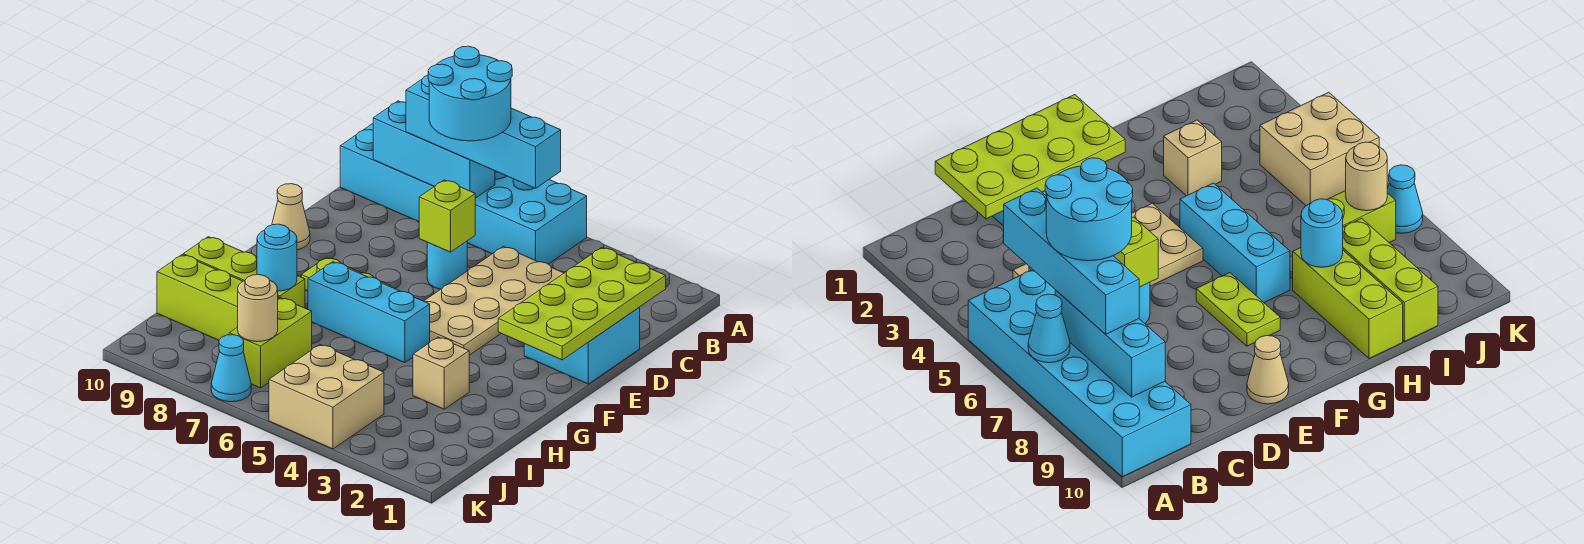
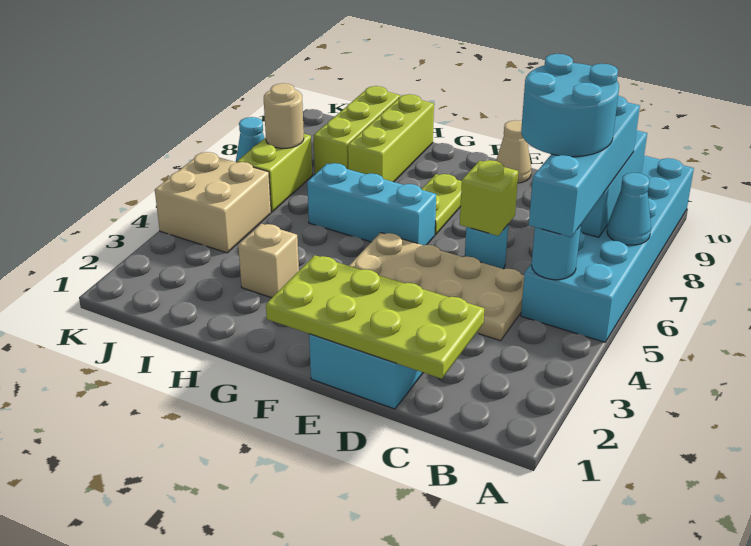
cyan 1x3 brick [308,262,430,363] -> cyan 1x3 brick turned to [307,163,436,245]
cyan 1x1 round brick [257,224,297,291] -> cyan 1x1 round brick moved to [532,225,581,280]
lime 1x2 brick [229,298,312,388] -> lime 1x2 brick turned to [237,134,312,212]

